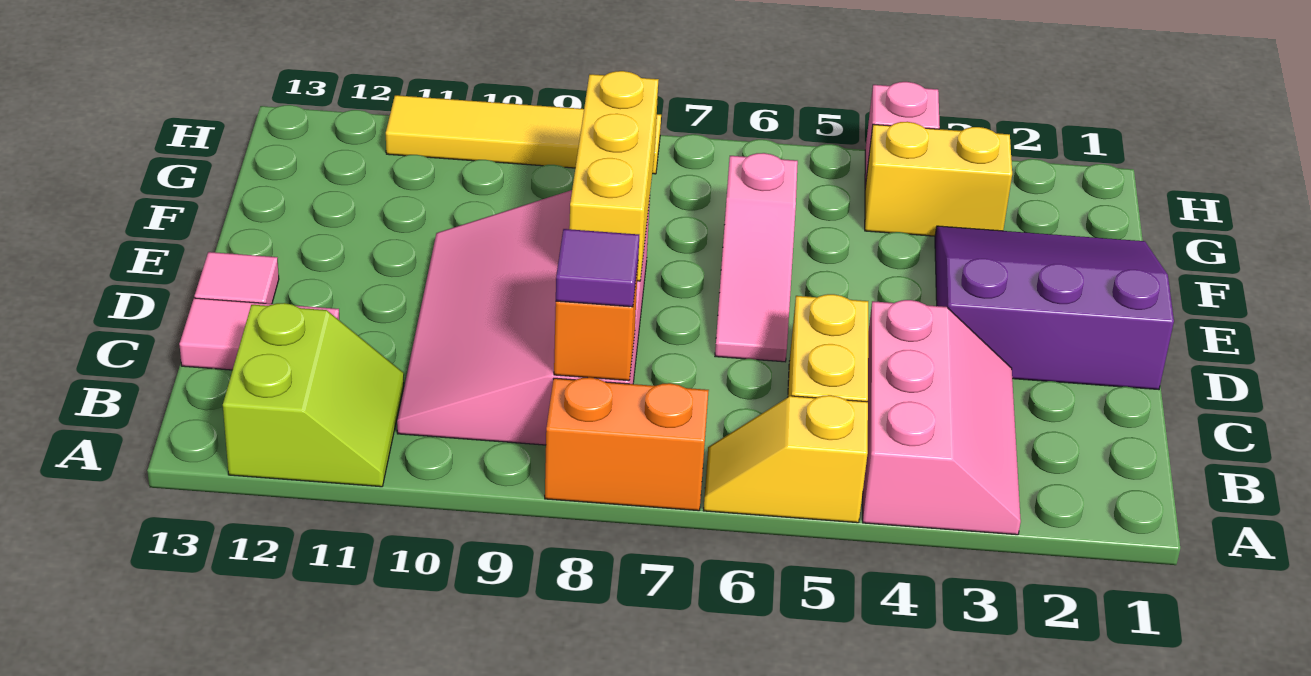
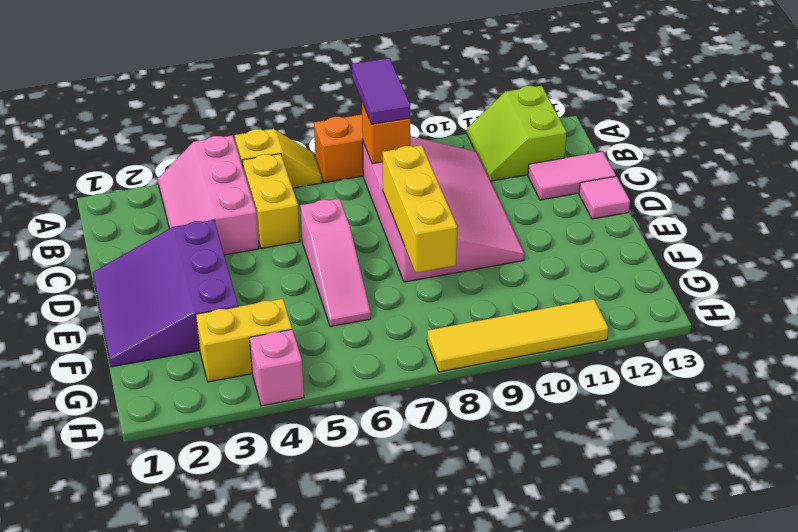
purple 1x1 tile [556,229,639,307] -> purple 1x2 tile [352,58,410,124]
purple 3x3 slope [935,226,1174,390] -> purple 3x3 slope turned to [93,220,238,367]
pink 1x3 slope [715,153,798,362] -> pink 1x3 slope turned to [300,199,371,327]

